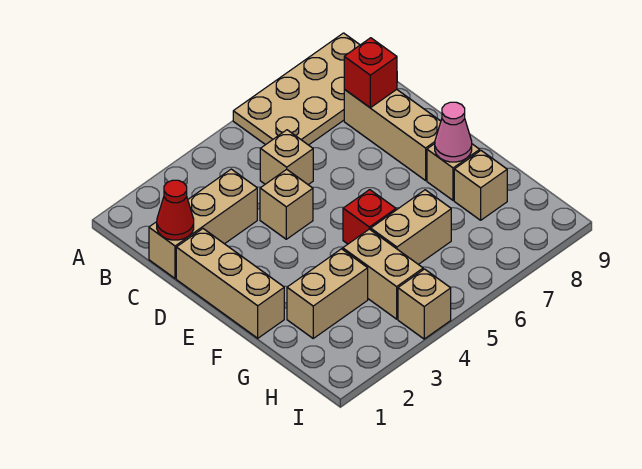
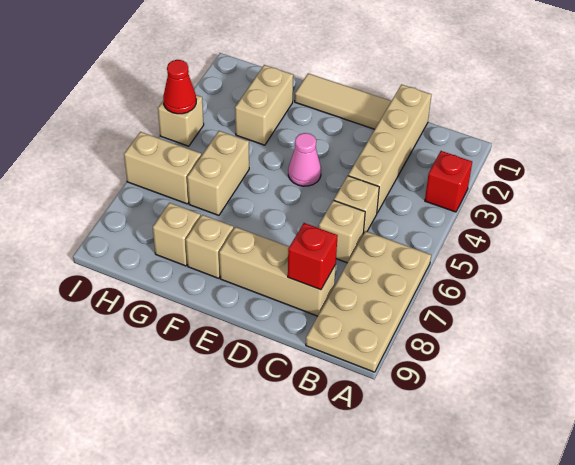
tan 1x3 brick [149,169,257,278] -> tan 1x4 brick [348,84,431,213]
red 1x1 cone [157,180,194,240] -> red 1x1 cone moved to [163,60,196,114]
tan 1x3 brick [176,229,284,338] -> tan 1x3 tile [295,73,391,129]
tan 1x1 brick [260,169,313,239] -> tan 1x1 brick moved to [319,200,365,263]
red 1x1 brick [343,190,396,244] -> red 1x1 brick moved to [425,151,472,212]
pink 1x1 cone [435,102,472,162] -> pink 1x1 cone moved to [288,133,321,186]
tan 1x2 brick [343,229,423,319] -> tan 1x2 brick moved to [124,132,201,204]

